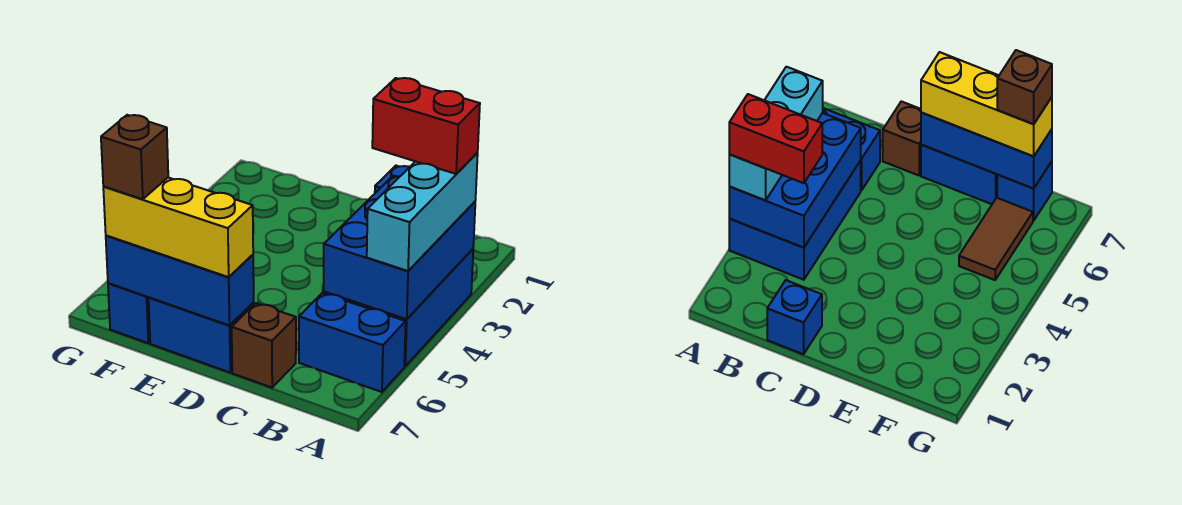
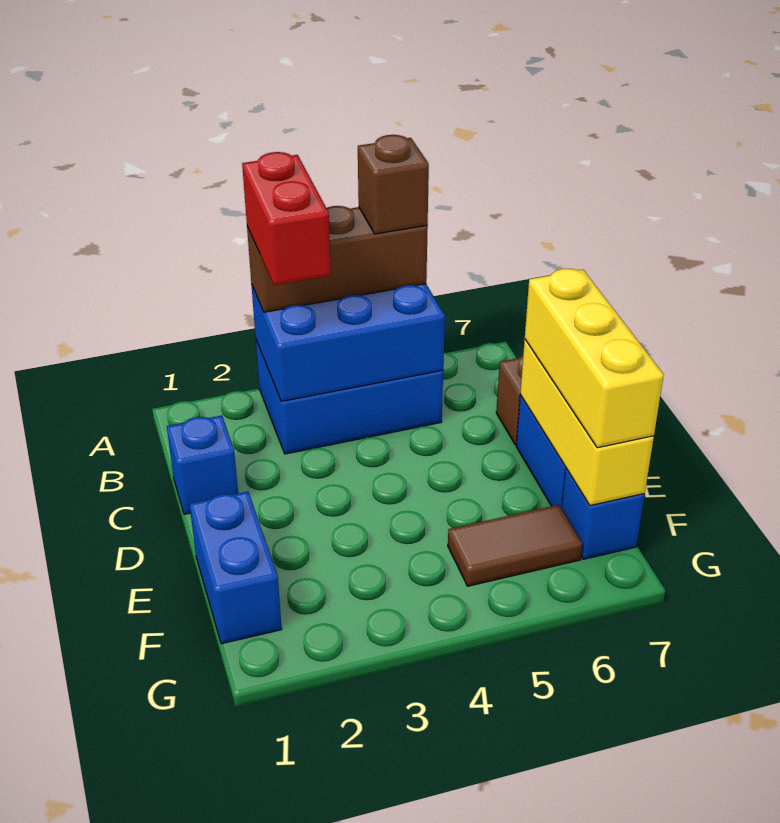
cyan 1x3 brick [367,153,478,271] -> brown 1x3 brick [247,206,428,312]
blue 1x2 brick [299,293,406,392] -> blue 1x2 brick moved to [190,491,282,644]
blue 1x3 brick [106,236,254,325] -> yellow 1x3 brick [520,340,654,505]
brown 1x1 brick [101,115,168,199] -> brown 1x1 brick moved to [358,135,429,234]

